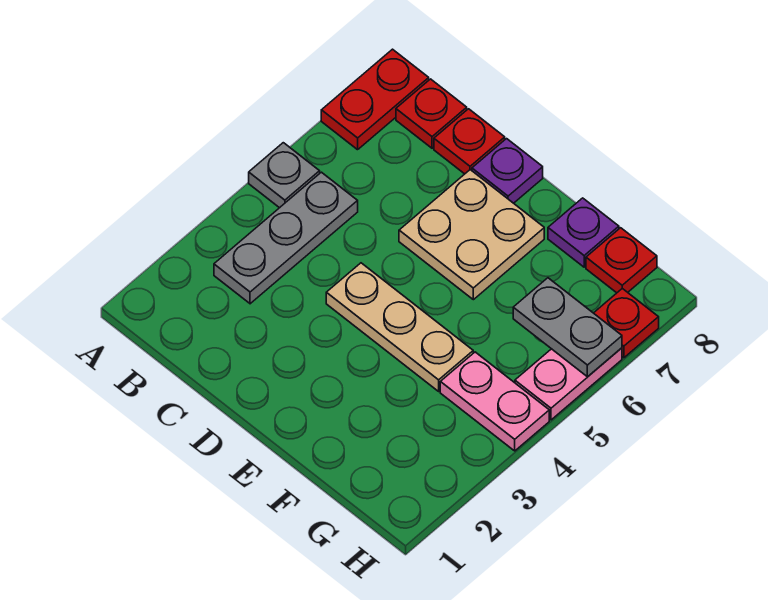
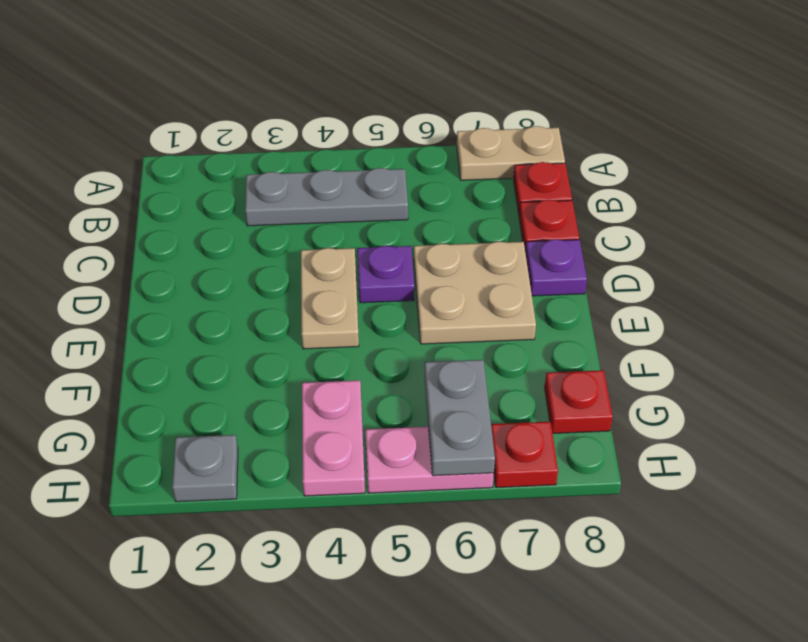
grey 1x1 plate [249,143,320,208] -> grey 1x1 plate moved to [172,435,238,502]
red 1x2 plate [321,49,429,150] -> tan 1x2 plate [457,126,565,180]
tan 1x3 plate [326,263,473,391] -> tan 1x2 plate [301,248,359,349]
purple 1x1 plate [548,198,619,267] -> purple 1x1 plate moved to [357,246,414,303]

